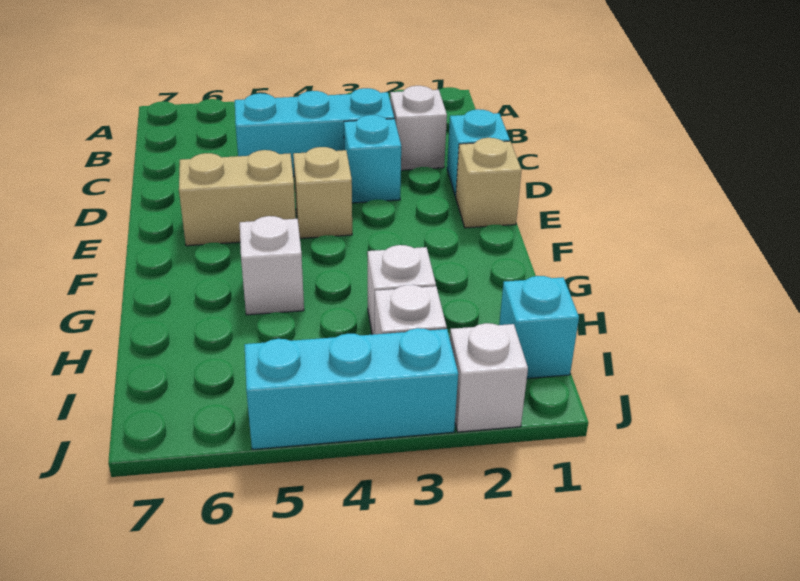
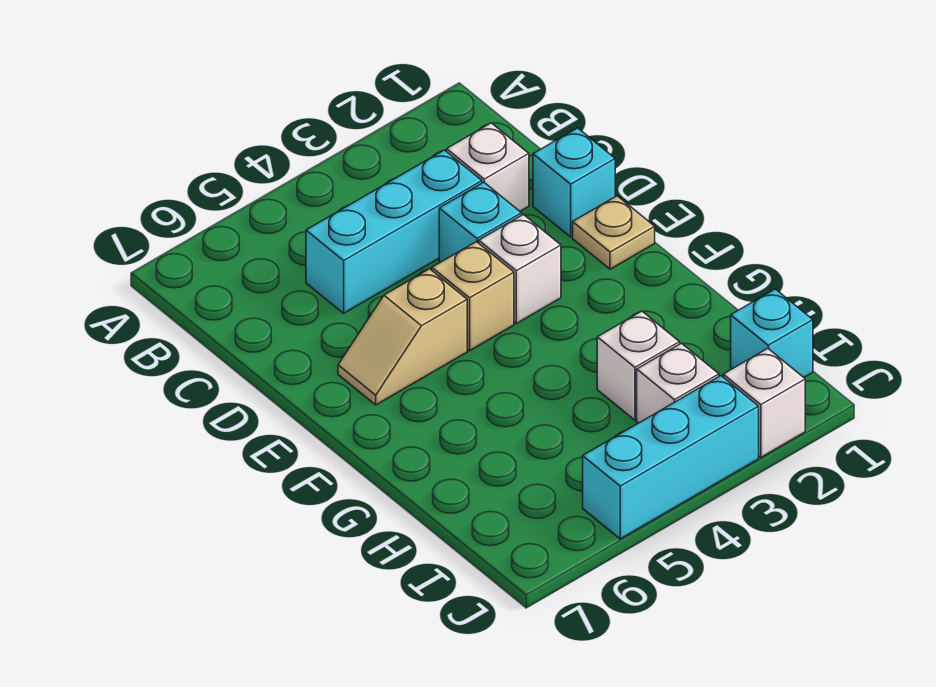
tan 1x1 brick [456,138,522,228] -> tan 1x1 plate [573,196,655,269]
tan 1x2 brick [179,150,296,246] -> tan 1x2 slope [338,269,467,405]
white 1x1 brick [240,216,304,315] -> white 1x1 brick moved to [479,214,561,324]

